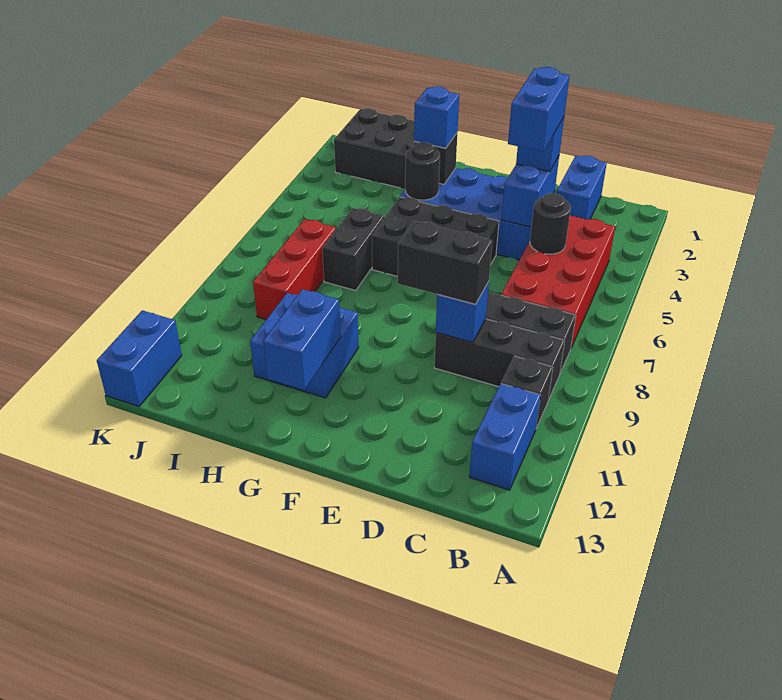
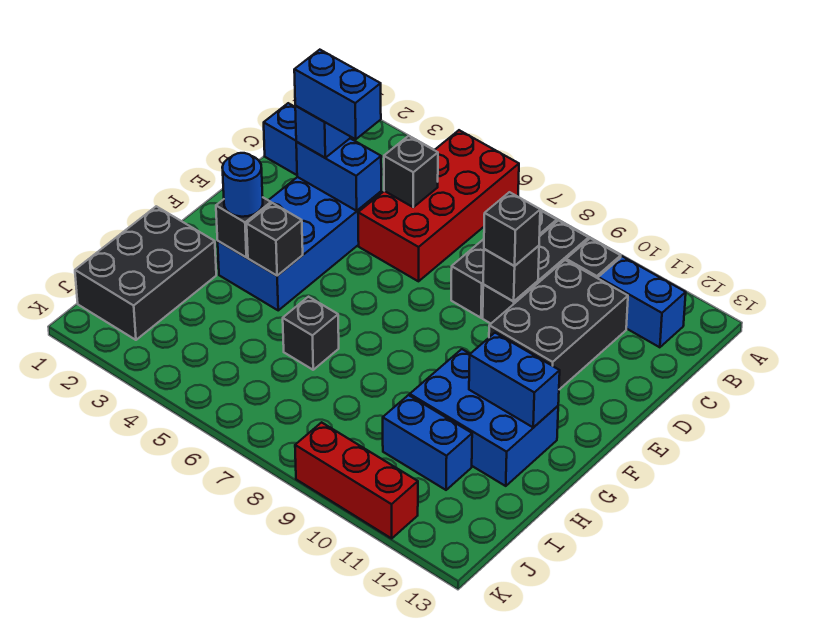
red 2x4 brick [501,216,615,348] -> red 2x4 brick turned to [358,130,519,281]
black 1x1 round brick [530,193,571,254] -> black 1x1 brick [384,136,438,207]
blue 1x1 brick [436,282,489,343] -> black 1x1 brick [483,246,539,301]
black 1x2 brick [398,221,492,304] -> black 1x1 brick [484,192,540,266]
black 2x3 brick [372,197,499,276] -> black 2x3 brick moved to [489,260,628,390]
blue 1x1 brick [414,87,459,148] -> blue 1x1 round brick [222,153,263,217]
black 1x1 round brick [405,142,440,200] -> black 1x1 brick [247,203,303,276]
blue 2x2 brick [250,293,359,398] -> blue 2x3 brick [410,349,558,486]
black 1x2 brick [322,208,384,291] -> black 1x1 brick [283,297,339,370]
red 1x3 brick [253,219,336,319] -> red 1x3 brick moved to [295,422,418,538]
blue 1x2 brick [97,310,182,407] -> blue 1x2 brick moved to [383,395,472,490]

